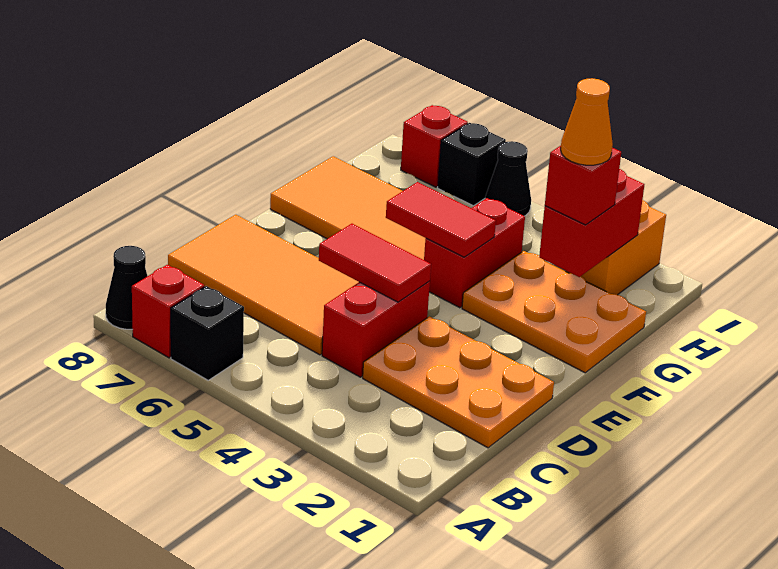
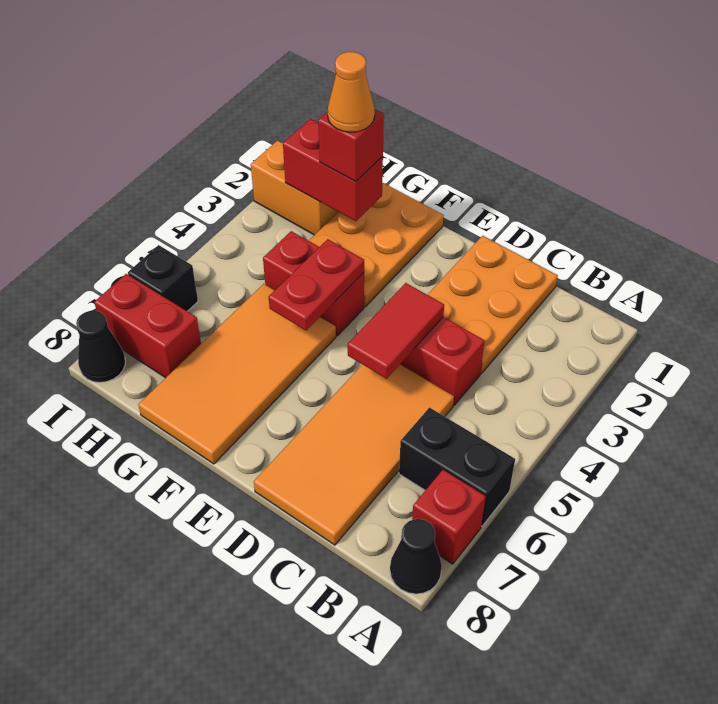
black 1x1 brick [171,286,244,380] -> black 1x2 brick [399,408,515,526]
red 1x2 tile [386,182,496,257] -> red 1x2 plate [269,239,364,330]
black 1x1 cone [485,141,531,216] -> black 1x1 cone moved to [76,311,125,383]
red 1x1 brick [401,105,468,187] -> red 1x2 brick [94,274,201,378]

